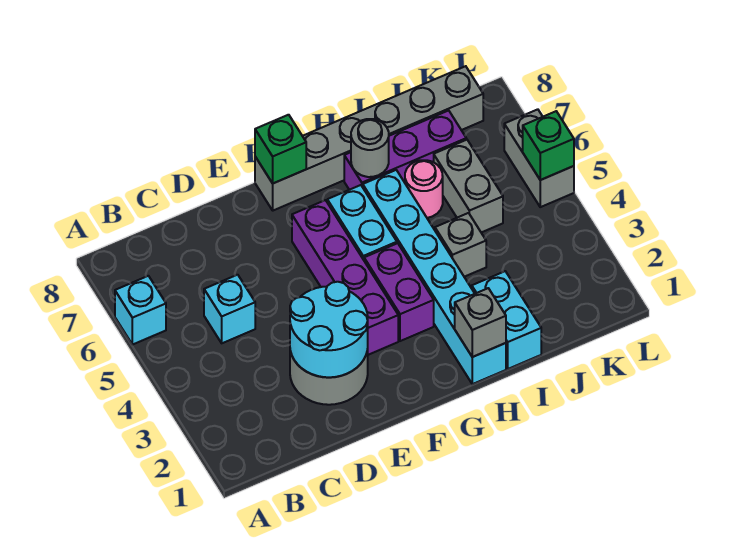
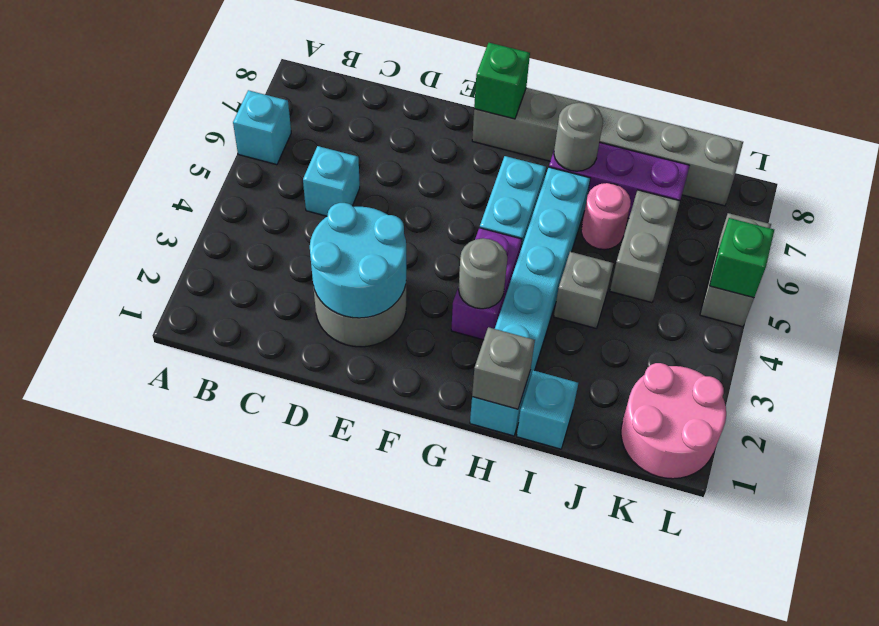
purple 1x4 brick [292,200,398,355] -> none
none -> grey 1x1 round brick [459,238,507,309]
cyan 1x2 brick [472,271,541,369] -> cyan 1x1 brick [517,370,578,449]
none -> pink 2x2 round brick [621,363,726,479]

